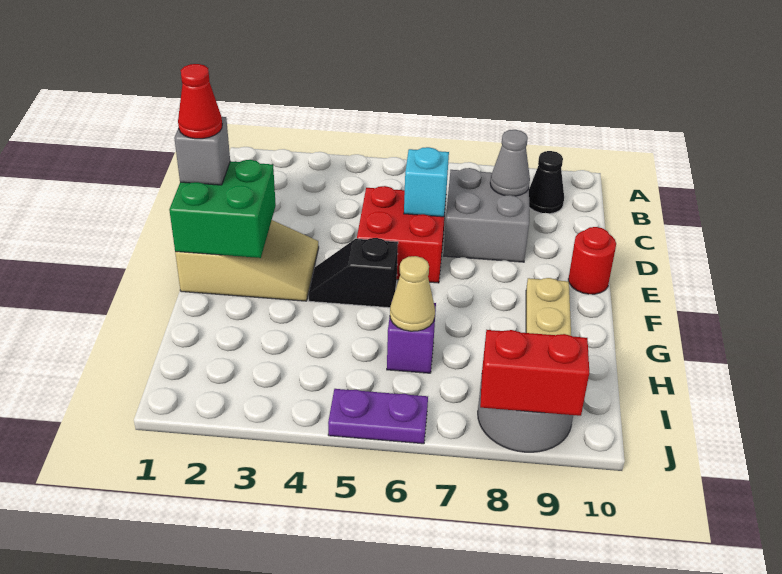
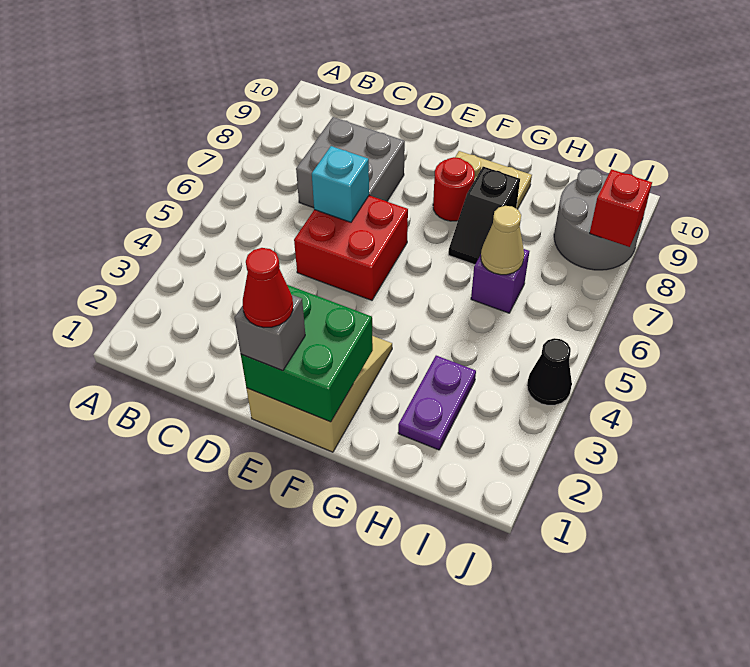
black 1x1 cone [529,151,564,214] -> black 1x1 cone moved to [527,338,572,405]
grey 1x1 cone [490,130,530,196] -> none
red 1x1 round brick [568,227,616,294] -> red 1x1 round brick moved to [433,157,475,221]
black 1x2 slope [308,238,398,308] -> black 1x2 slope moved to [448,167,520,265]
purple 1x2 plate [328,389,428,444] -> purple 1x2 plate moved to [398,356,476,450]
red 1x2 brick [480,330,589,416] -> red 1x1 brick [590,169,652,247]

